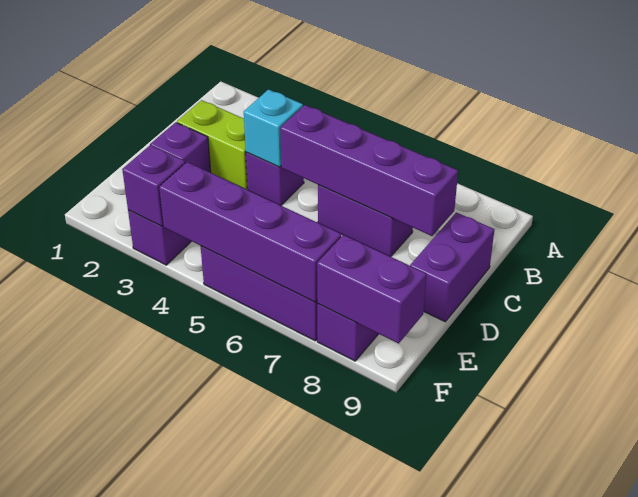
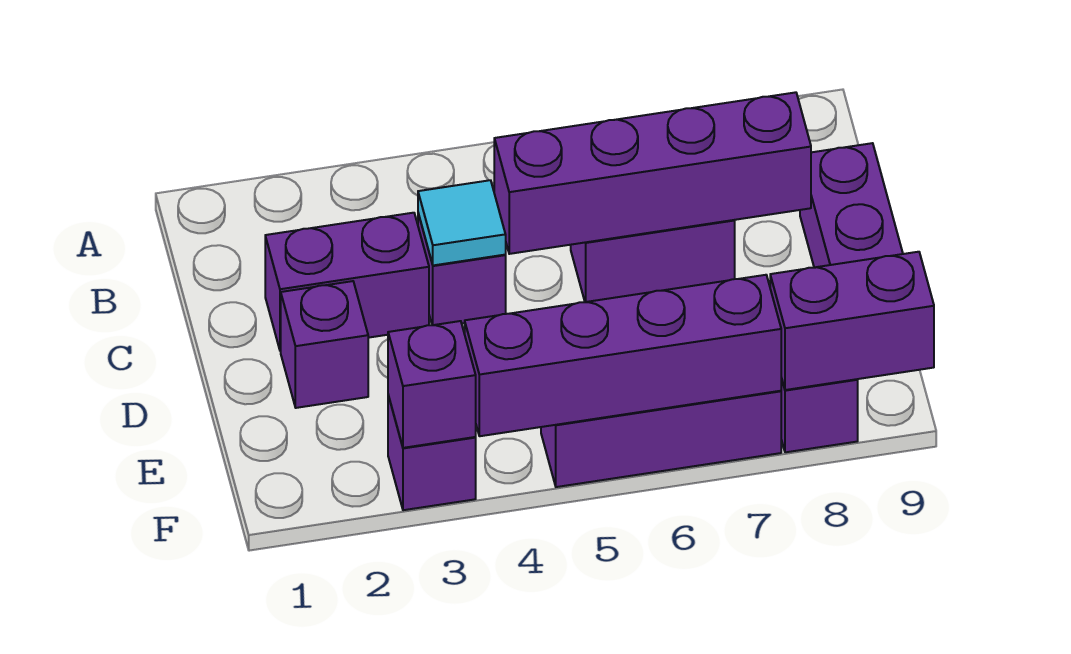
lime 1x2 brick [177,100,247,189] -> purple 1x2 brick [265,213,429,351]
cyan 1x1 brick [244,90,303,167] -> cyan 1x1 tile [418,180,506,265]

